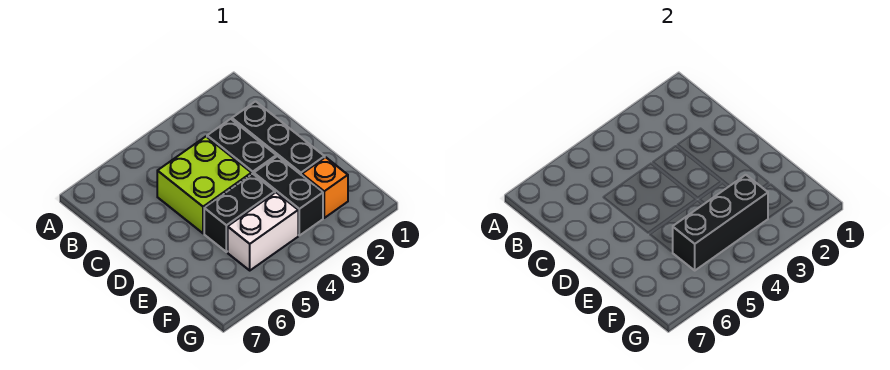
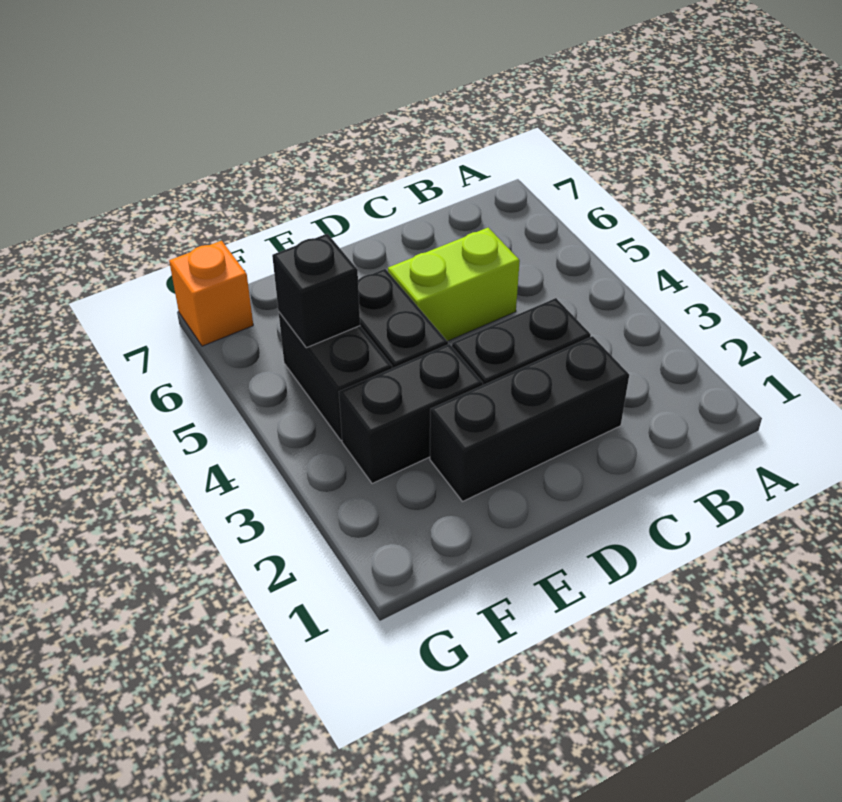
lime 2x2 brick [157,137,252,233] -> lime 1x2 brick [388,228,520,341]
orange 1x1 brick [302,157,348,218] -> orange 1x1 brick moved to [169,241,253,346]
black 1x3 brick [673,175,768,270] -> black 1x1 brick [272,234,360,348]
white 1x2 brick [228,193,298,270] -> black 1x2 brick [279,312,392,440]

